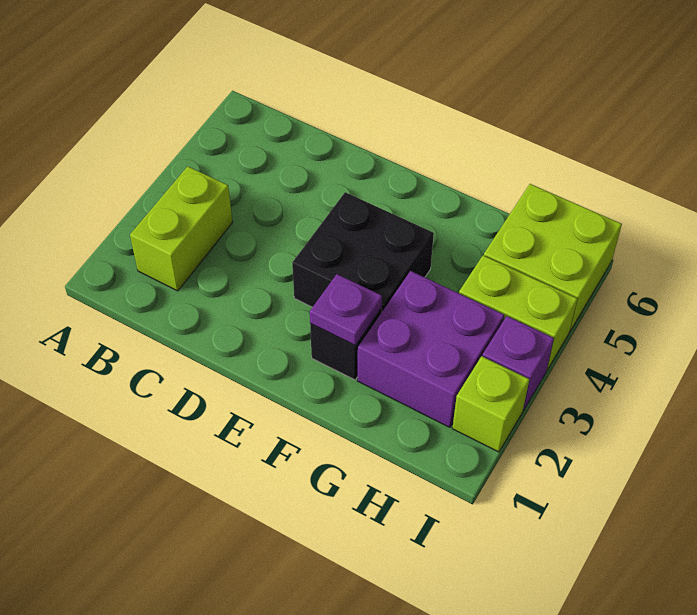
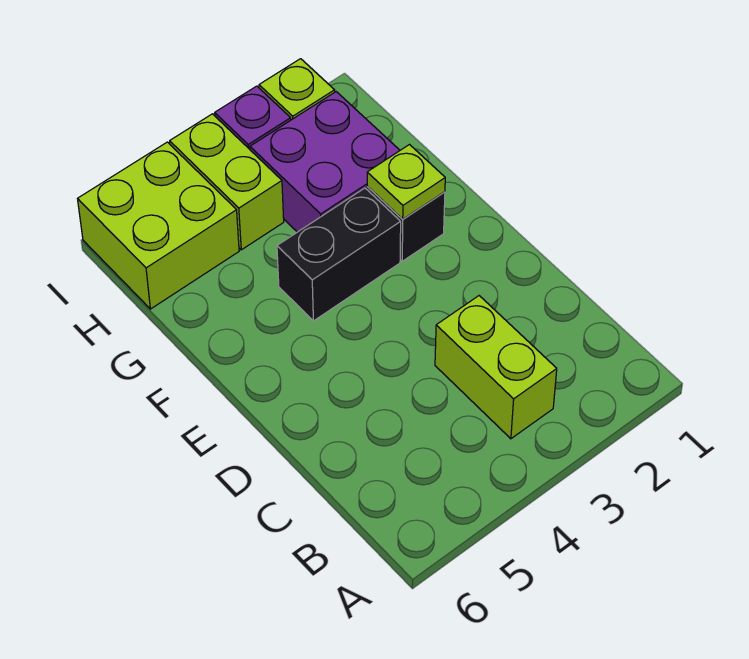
lime 1x2 brick [130,166,233,291] -> lime 1x2 brick turned to [435,296,557,439]
black 2x2 brick [292,192,434,311] -> black 1x2 brick [277,188,401,321]
purple 1x1 plate [310,274,382,346] -> lime 1x1 plate [367,145,445,219]

